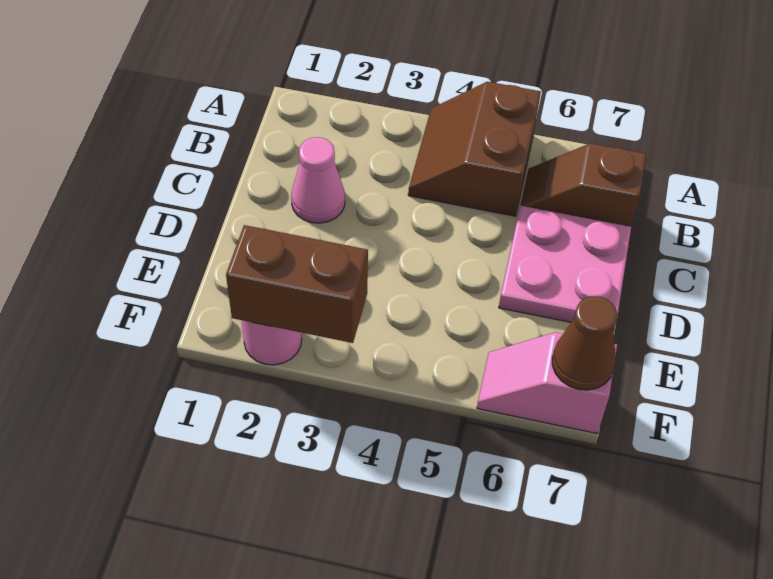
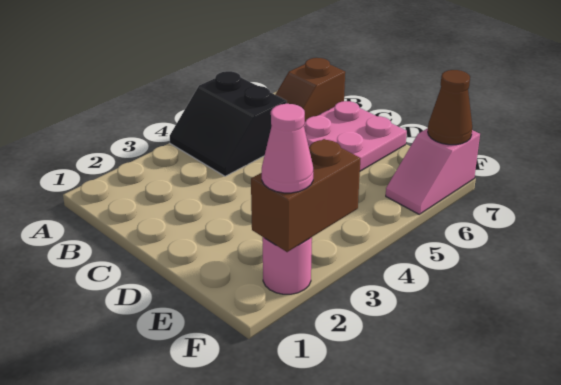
brown 2x2 slope [408,82,541,216] -> black 2x2 slope [170,71,287,176]
pink 1x1 cone [291,137,345,223] -> pink 1x1 cone moved to [262,104,313,193]

